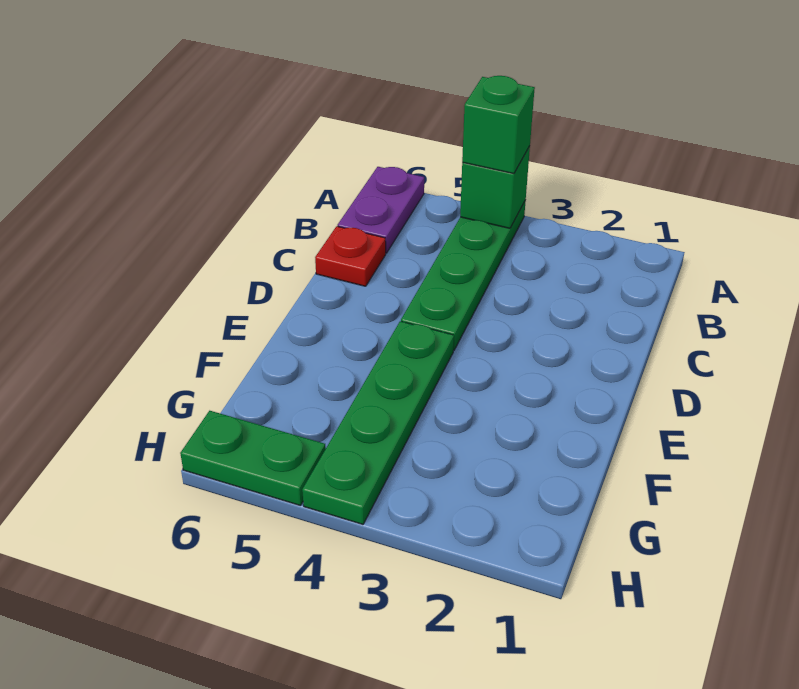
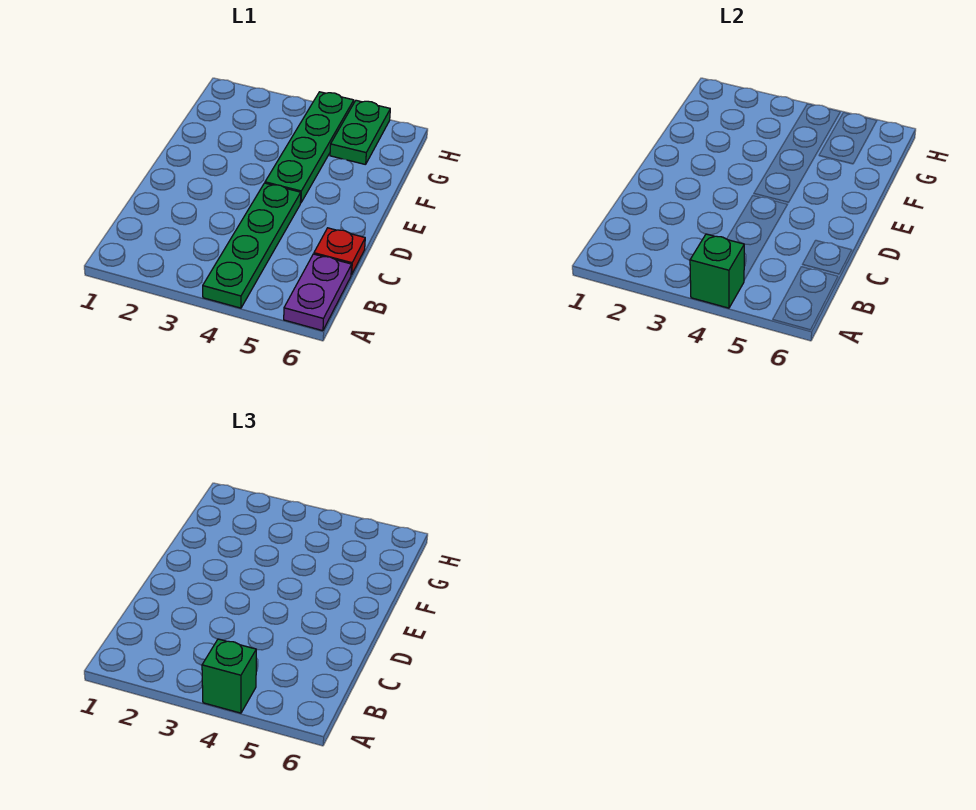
green 1x2 plate [180,411,326,506] -> green 1x2 plate turned to [330,100,390,165]

